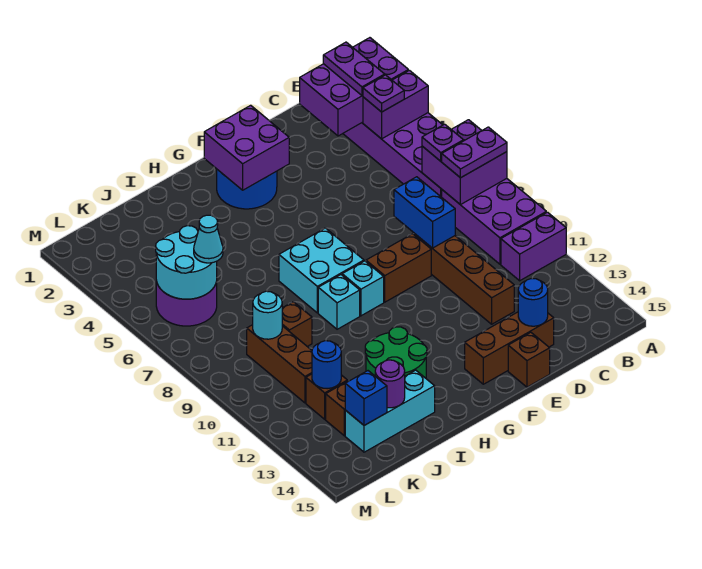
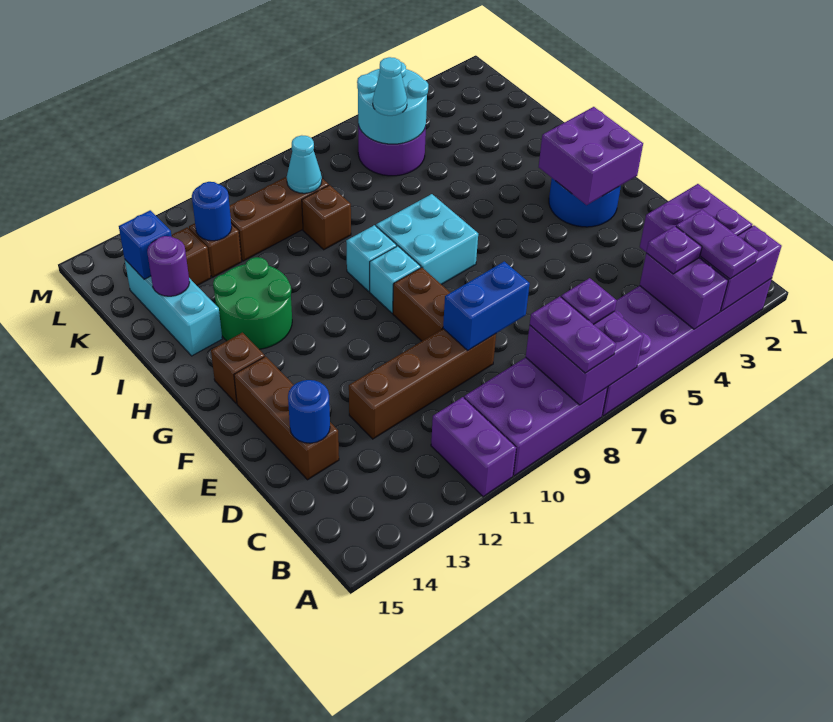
purple 1x2 plate [323,42,385,95] -> purple 1x2 plate turned to [676,209,758,279]
brown 1x1 brick [508,332,550,387] -> brown 1x1 brick moved to [211,333,265,403]
cyan 1x1 round brick [253,291,282,339] -> cyan 1x1 cone [287,135,322,193]

